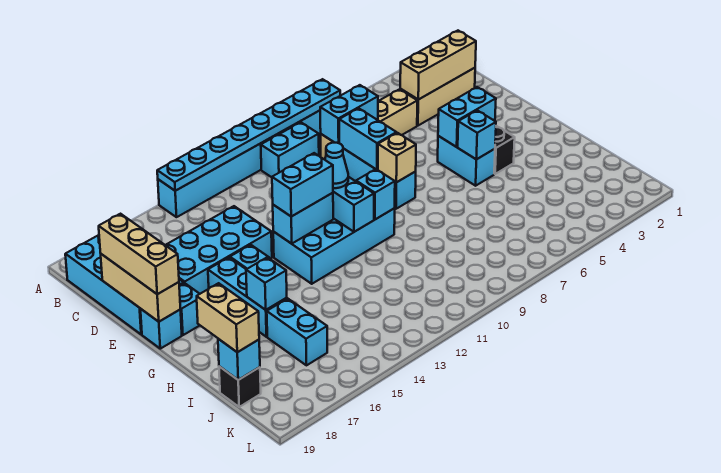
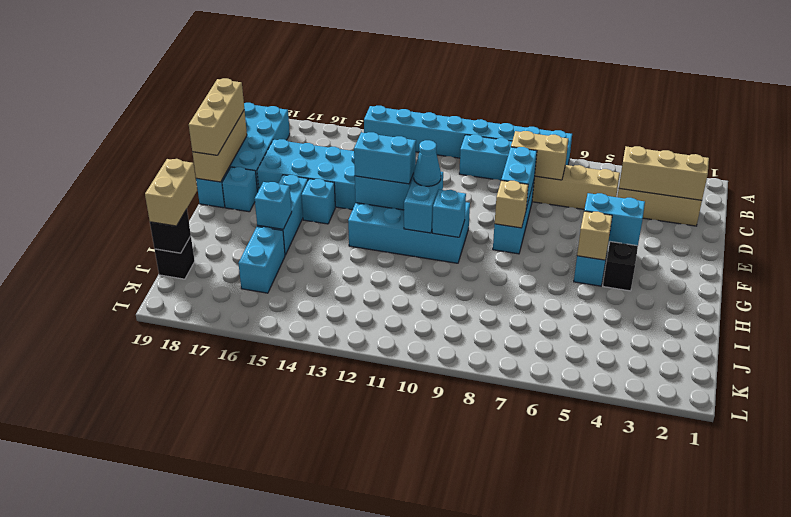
cyan 1x8 plate [157,79,340,191] -> none
cyan 1x2 brick [320,85,378,143] -> tan 1x2 brick [511,131,568,180]
cyan 1x1 brick [458,110,496,159] -> tan 1x1 brick [577,211,612,260]
cyan 1x1 brick [218,339,260,380] -> black 1x1 brick [150,209,191,253]

